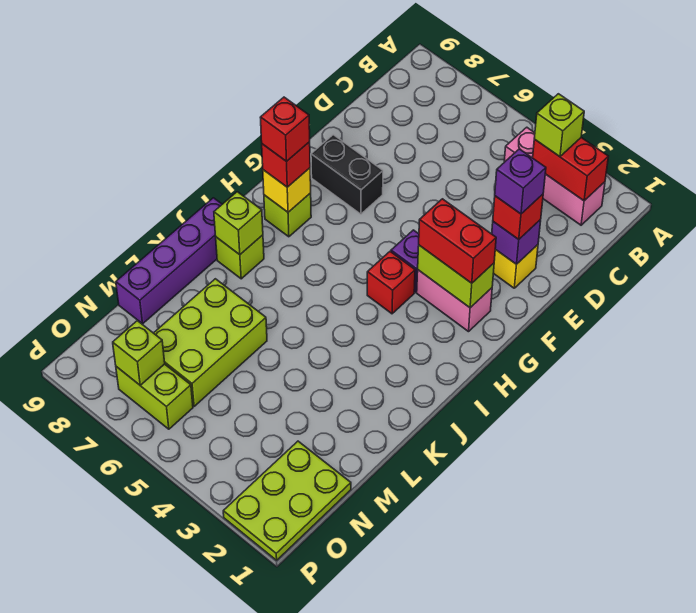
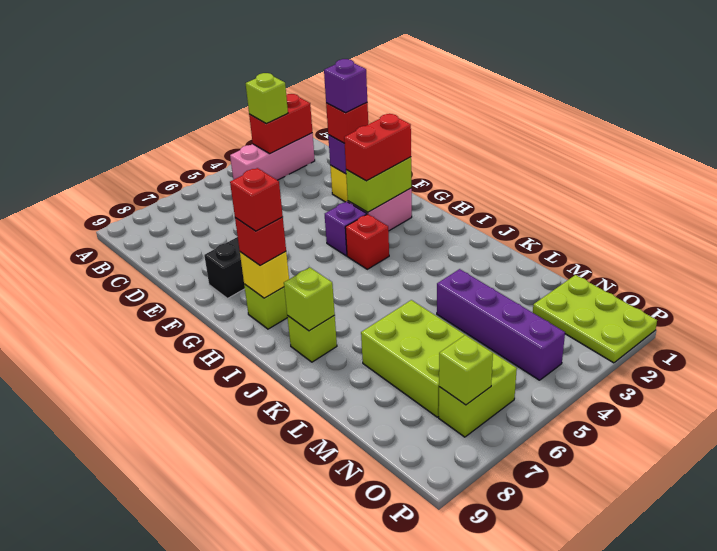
purple 1x4 brick [116,198,222,324] -> purple 1x4 brick moved to [437,269,565,380]

